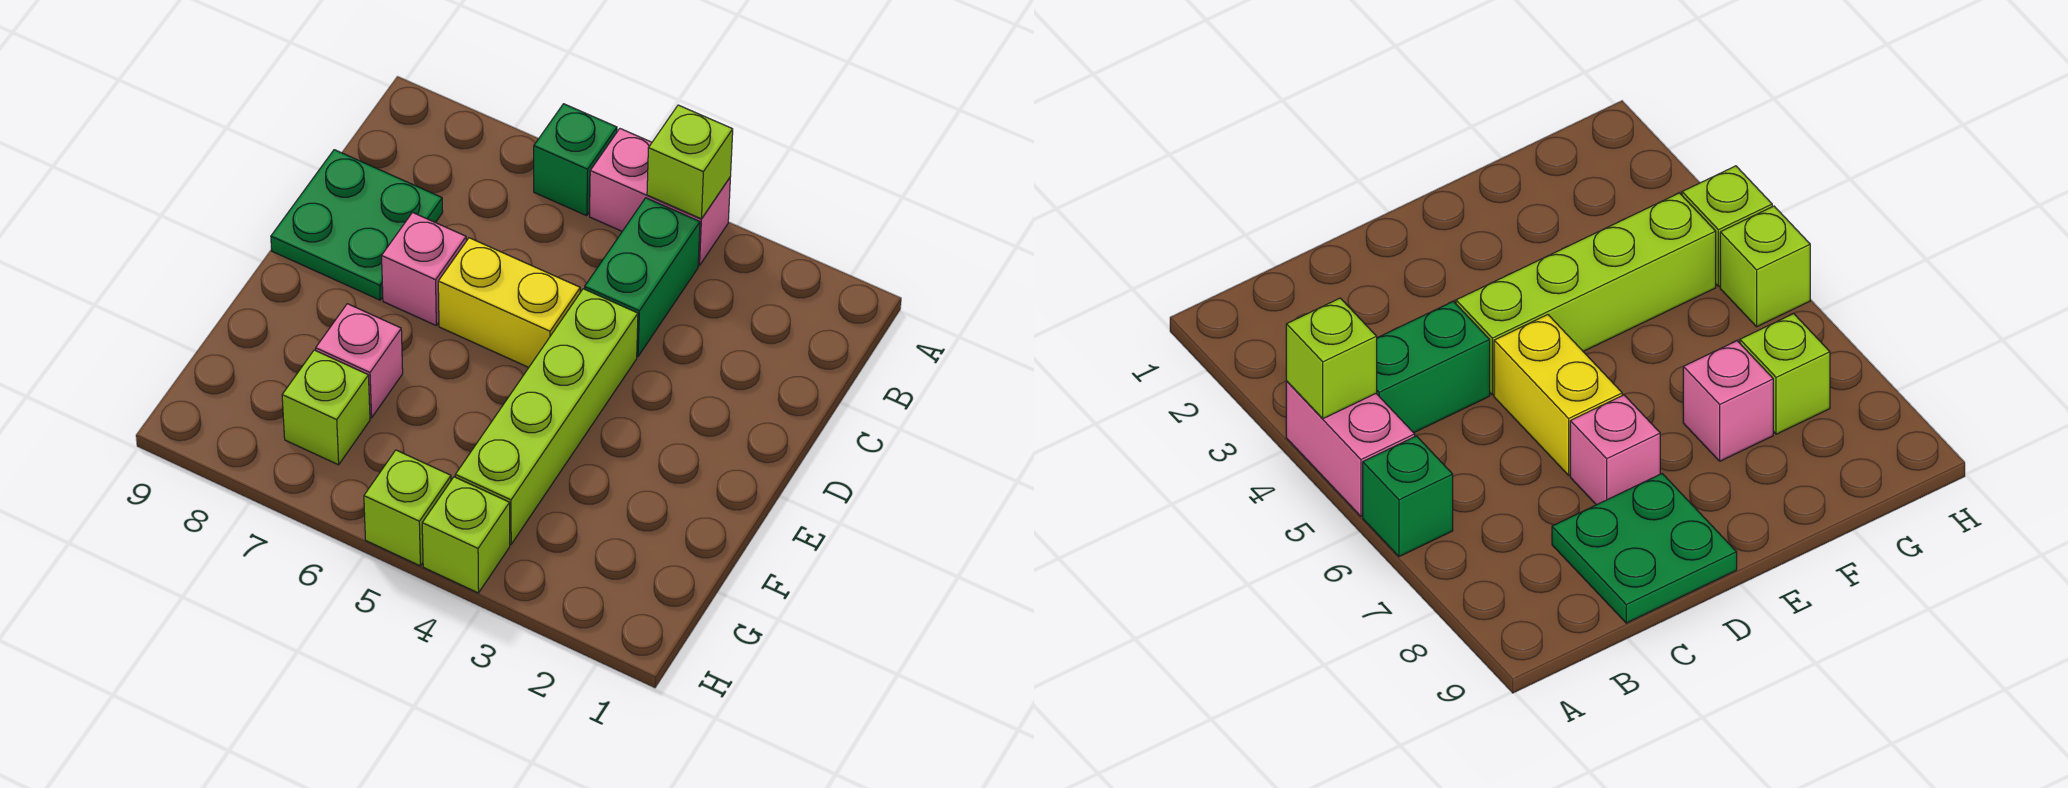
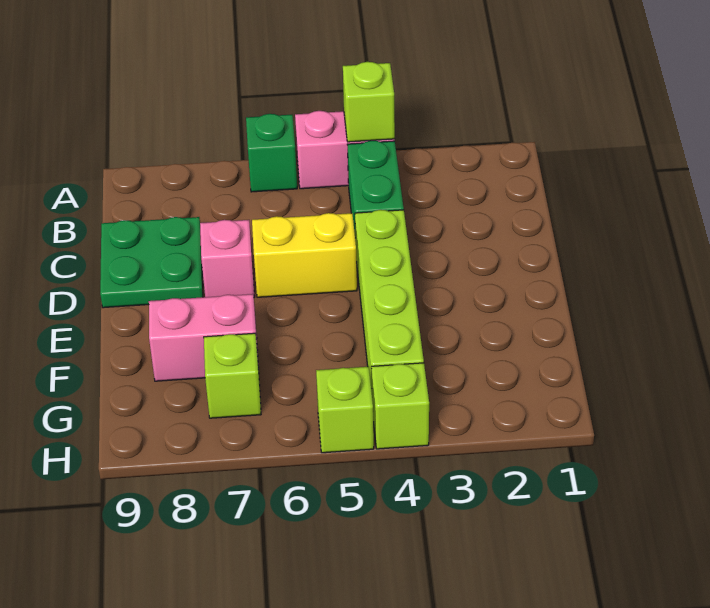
pink 1x1 brick [316,304,403,418] -> pink 1x2 brick [149,294,259,381]

